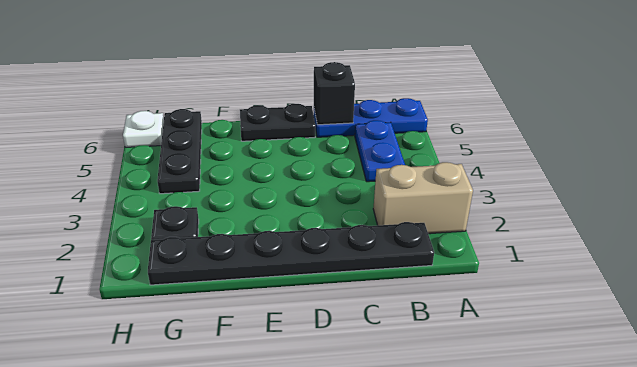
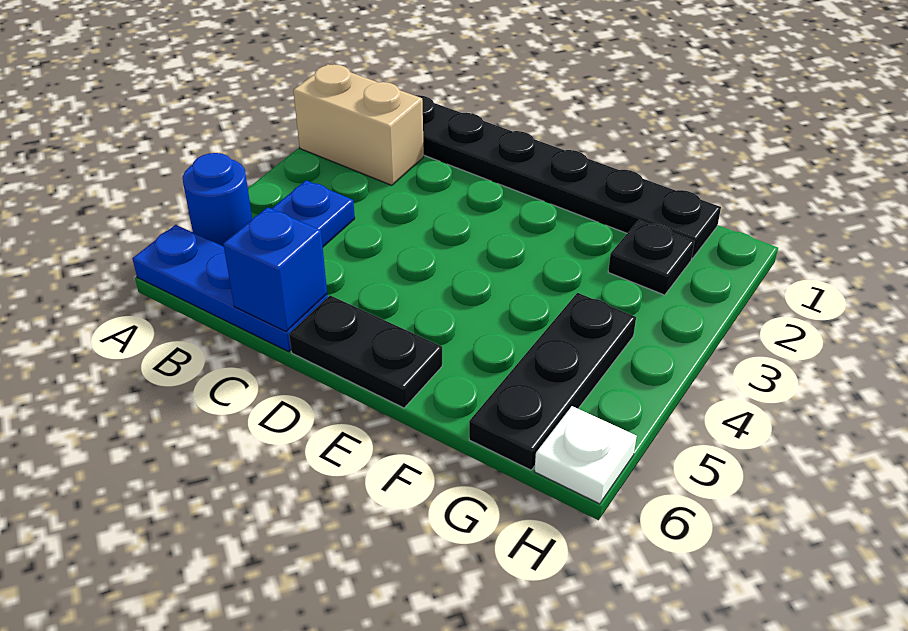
none -> blue 1x1 round brick [183,153,252,246]
black 1x1 brick [314,62,355,125] -> blue 1x1 brick [223,207,327,332]

